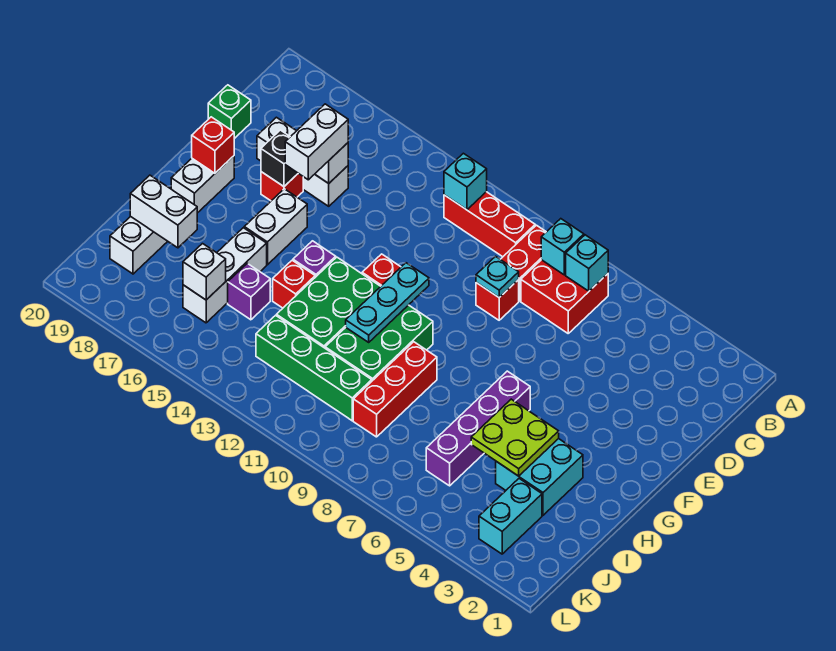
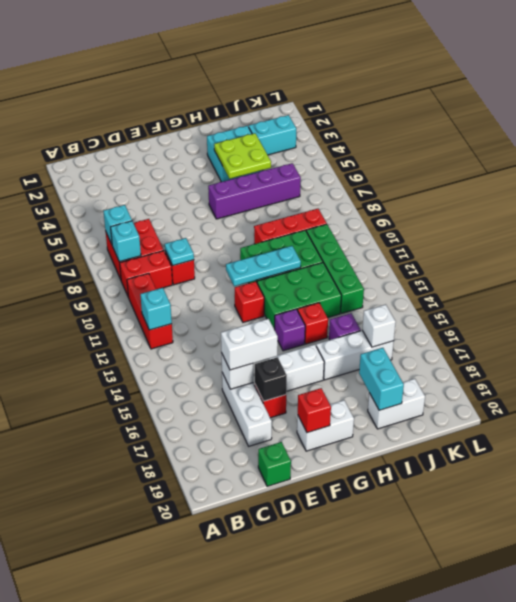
white 1x2 brick [130,175,197,248] -> cyan 1x2 brick [359,348,404,410]

